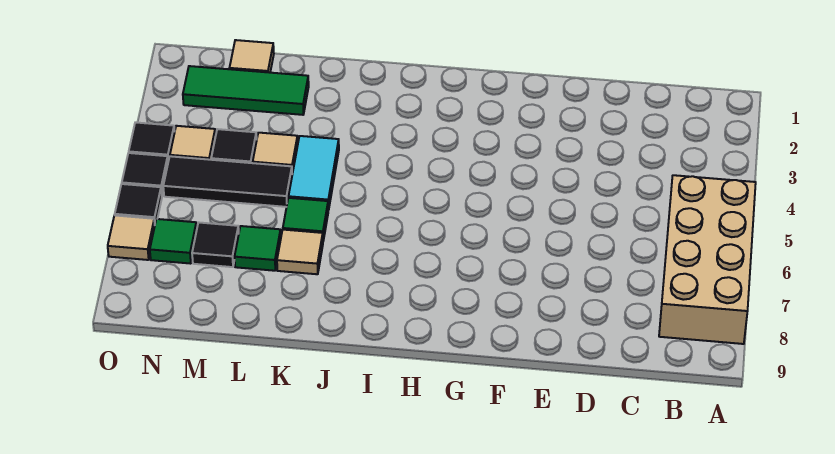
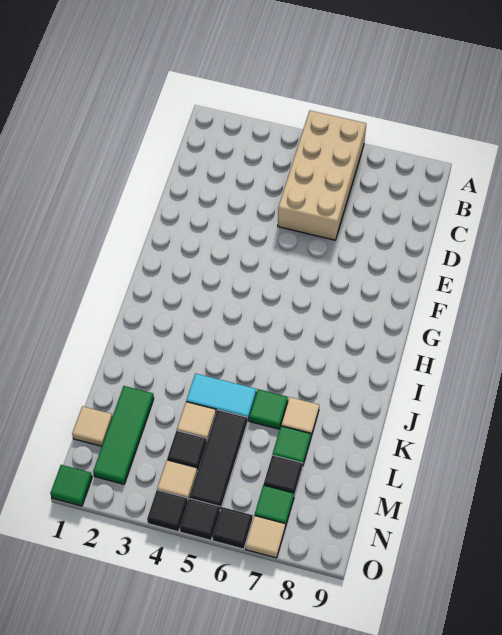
tan 2x4 brick [659,175,756,344] -> tan 2x4 brick turned to [278,111,366,240]
none -> green 1x1 tile [50,465,92,506]

